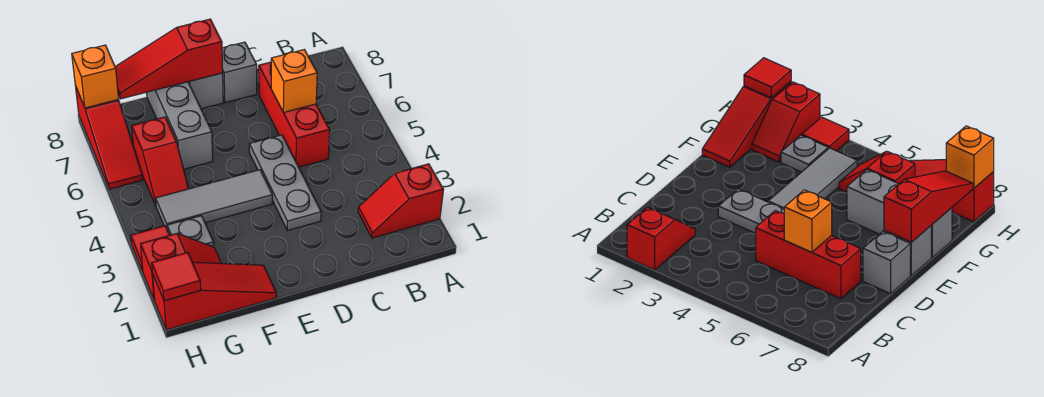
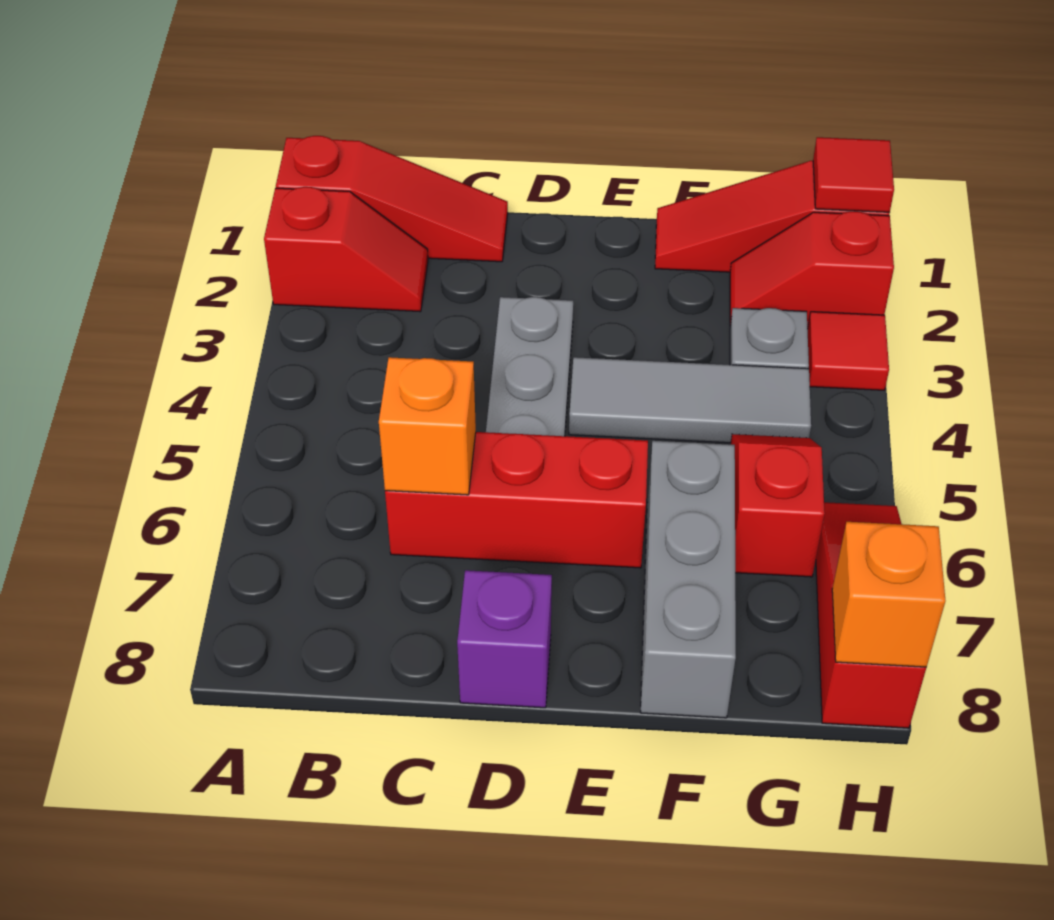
red 1x3 brick [259,62,330,167] -> red 1x3 brick turned to [385,432,648,568]
grey 1x1 brick [222,42,257,103] -> purple 1x1 brick [457,570,552,708]
grey 1x1 brick [189,73,223,109] -> none
red 1x3 slope [115,19,223,99] -> red 1x3 slope moved to [276,136,508,262]

